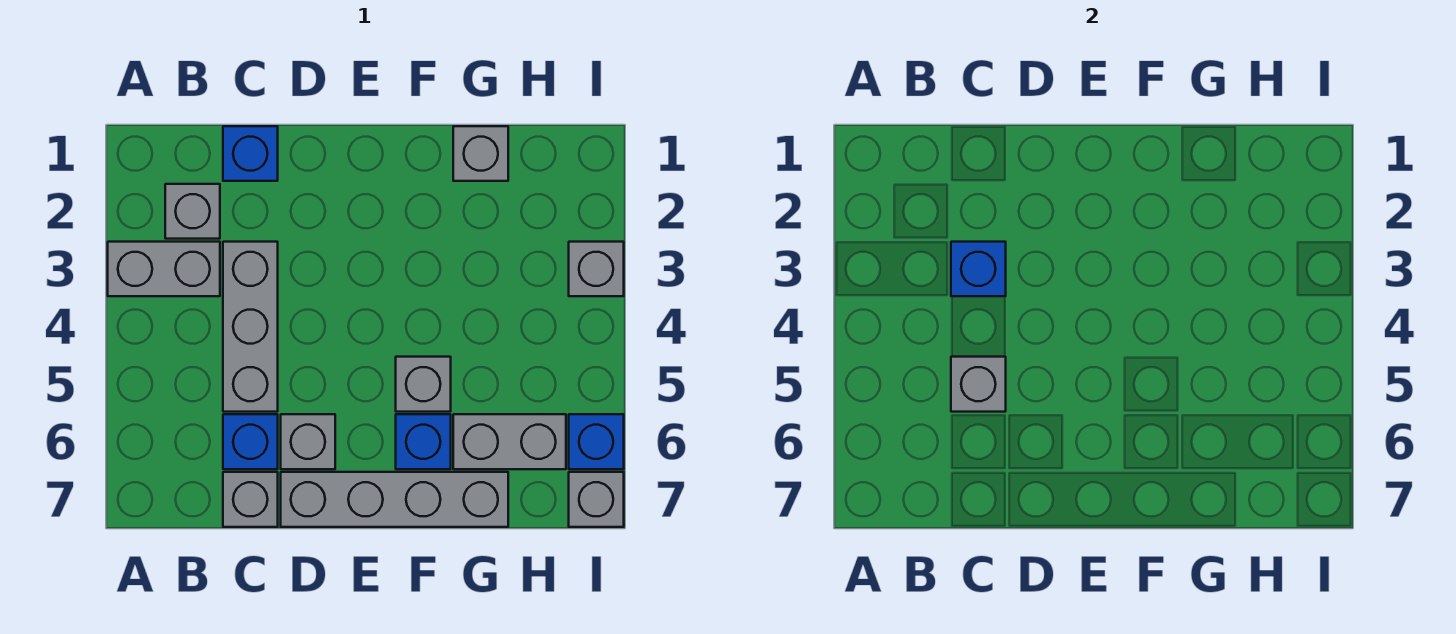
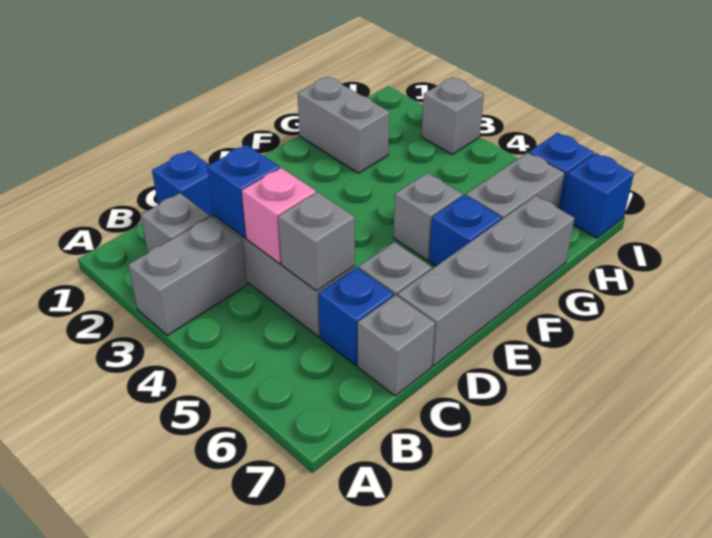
none -> pink 1x1 brick [242,168,316,263]
grey 1x1 brick [453,126,508,181] -> grey 1x2 brick [298,77,390,173]
grey 1x1 brick [569,472,624,527] -> blue 1x1 brick [561,153,634,238]

